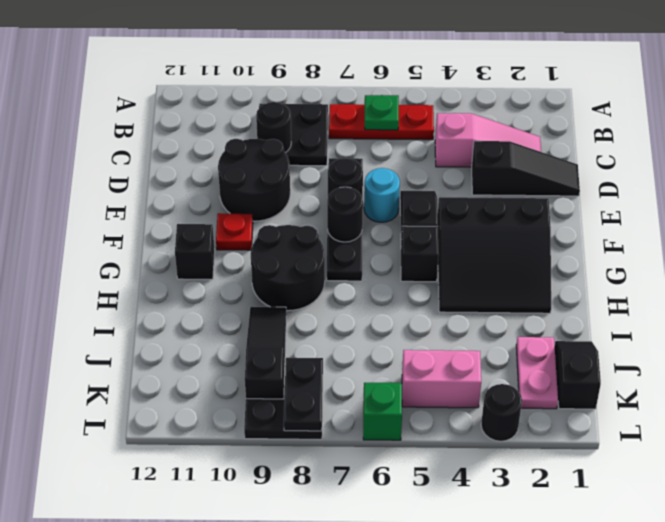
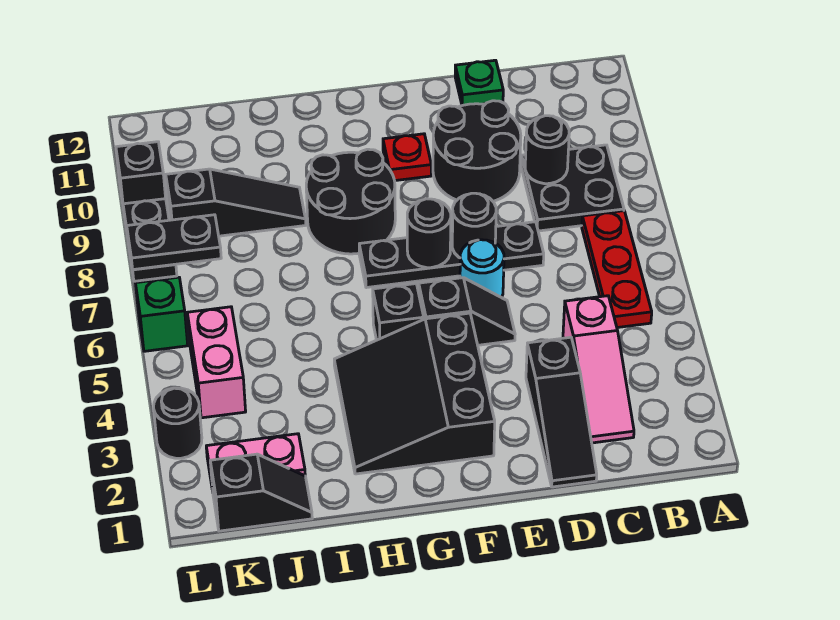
green 1x1 plate [365,95,399,130] -> green 1x1 plate moved to [455,60,503,105]
black 1x1 brick [175,224,215,279] -> black 1x1 brick moved to [116,142,166,210]

